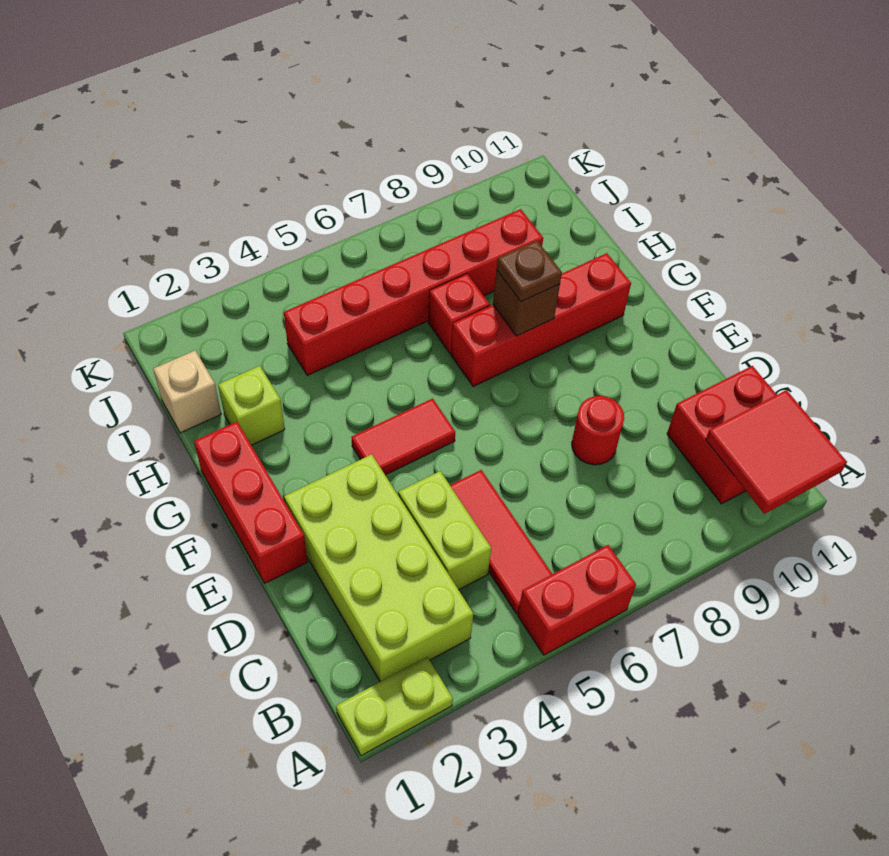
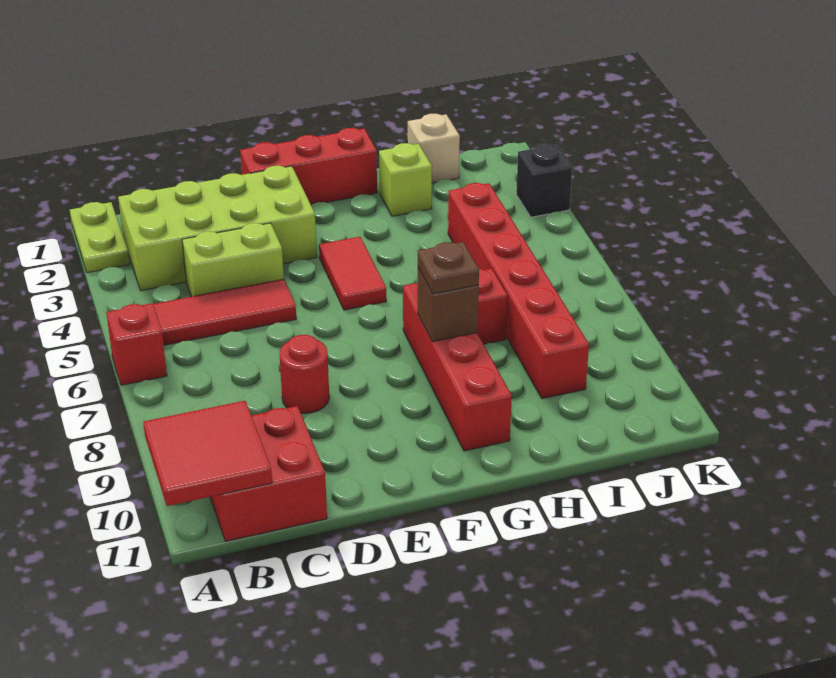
red 1x2 brick [518,545,636,655] -> red 1x1 brick [106,303,167,385]
none -> black 1x1 brick [516,144,572,217]

